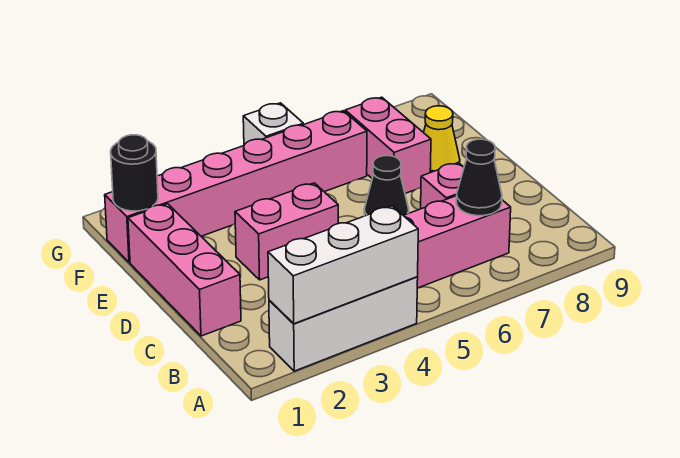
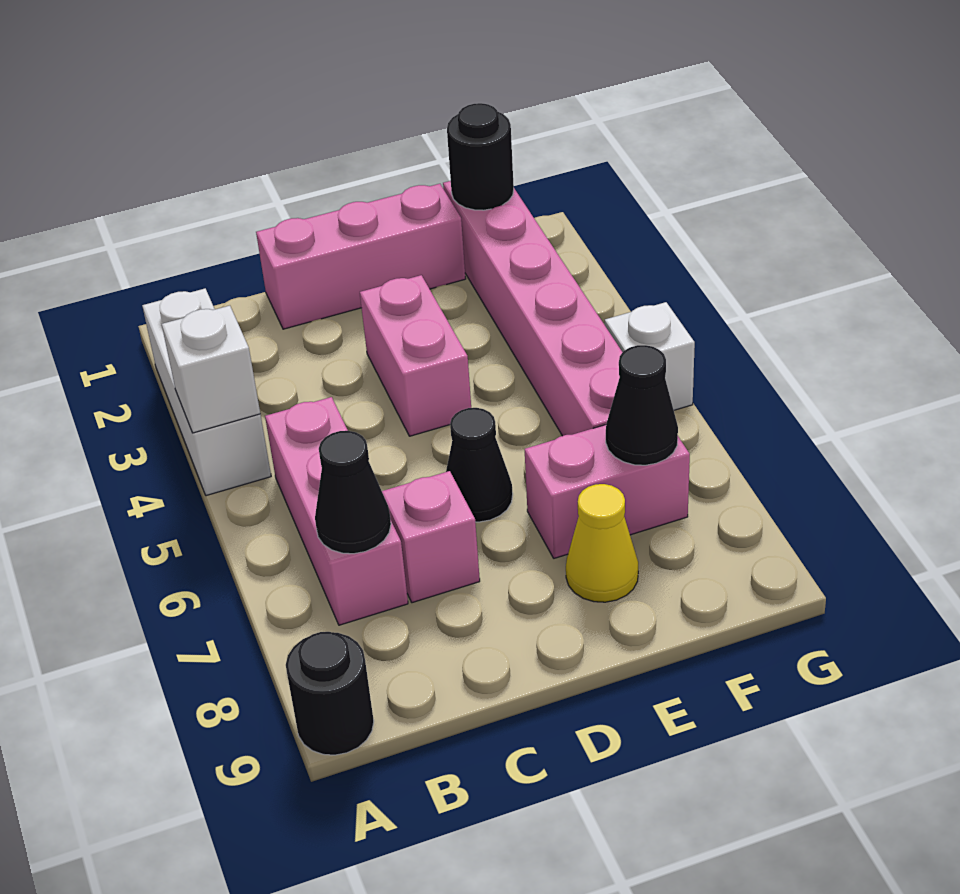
white 1x3 brick [268,206,418,324] -> white 1x1 brick [162,306,260,433]
none -> black 1x1 round brick [286,632,374,755]
none -> black 1x1 cone [606,345,678,465]

